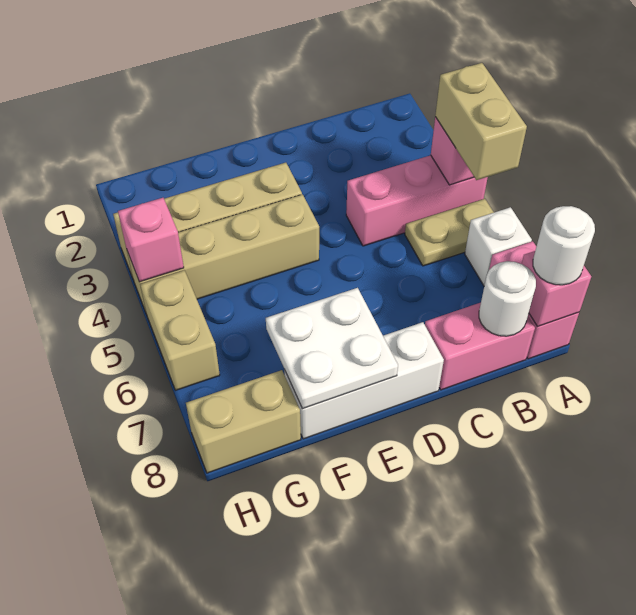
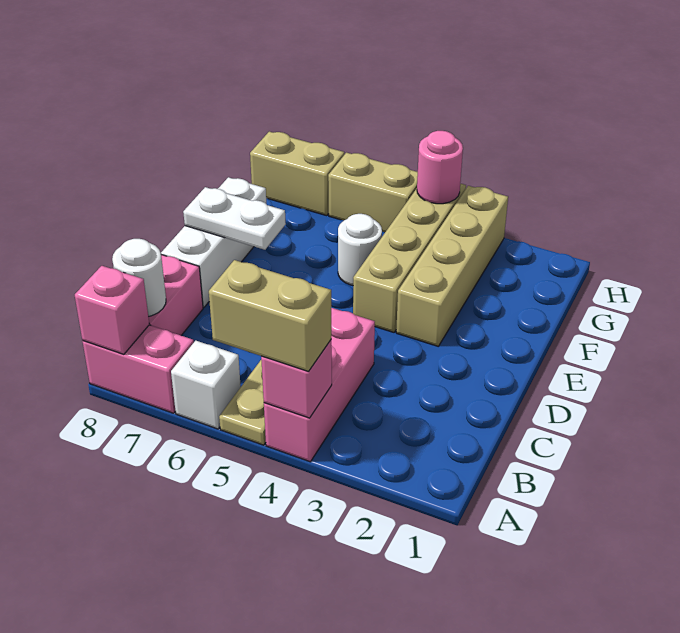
white 1x1 round brick [533,206,595,285] -> white 1x1 round brick moved to [338,214,382,285]
white 2x2 plate [266,288,398,409] -> white 1x2 plate [183,187,286,250]
tan 1x2 brick [186,370,301,473] -> tan 1x2 brick turned to [250,132,344,216]
pink 1x1 brick [118,198,184,282] -> pink 1x1 round brick [417,131,463,204]

